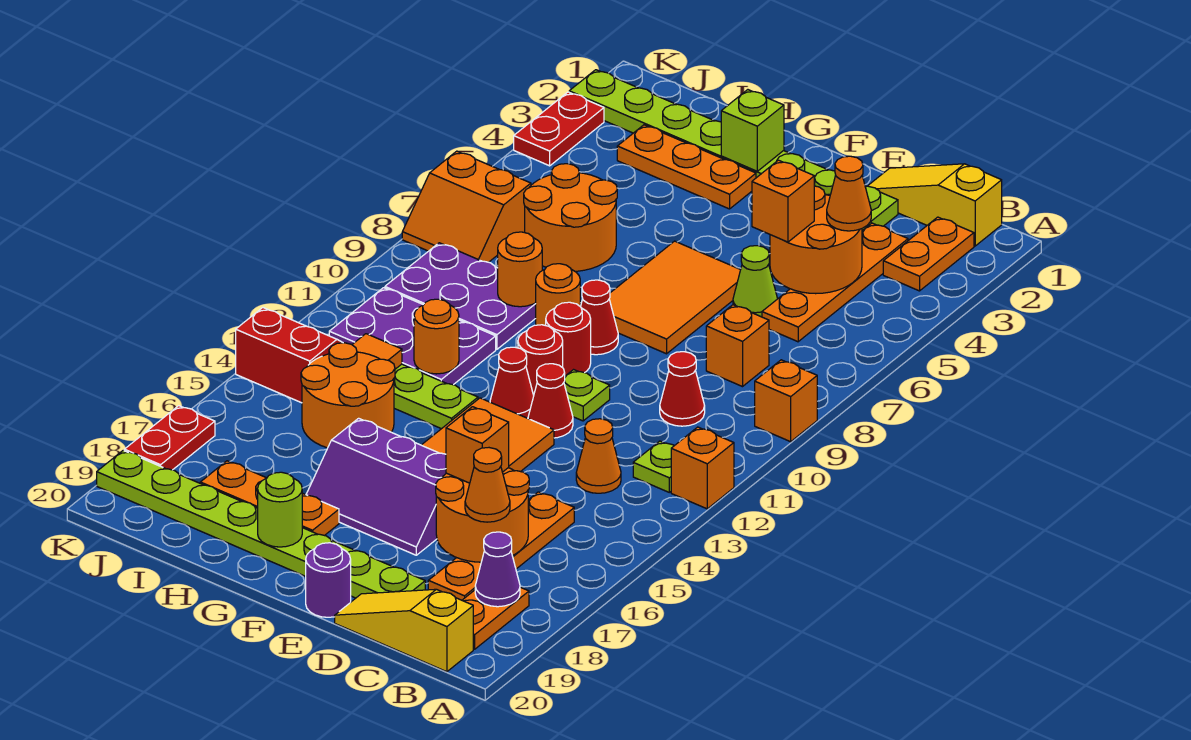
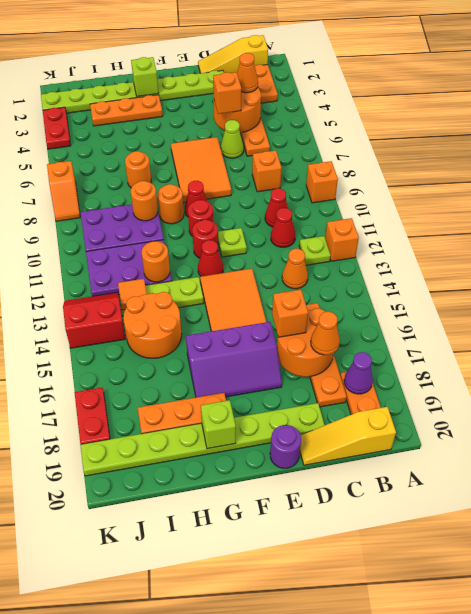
red 1x1 cone [528,364,573,438] -> red 1x1 cone moved to [271,208,295,247]
lime 1x1 round brick [258,472,302,547] -> lime 1x1 brick [201,400,236,449]
orange 2x2 round brick [524,164,617,271] -> orange 1x1 round brick [125,151,151,188]
orange 2x2 slope [402,151,531,262] -> orange 1x2 slope [47,161,80,221]

